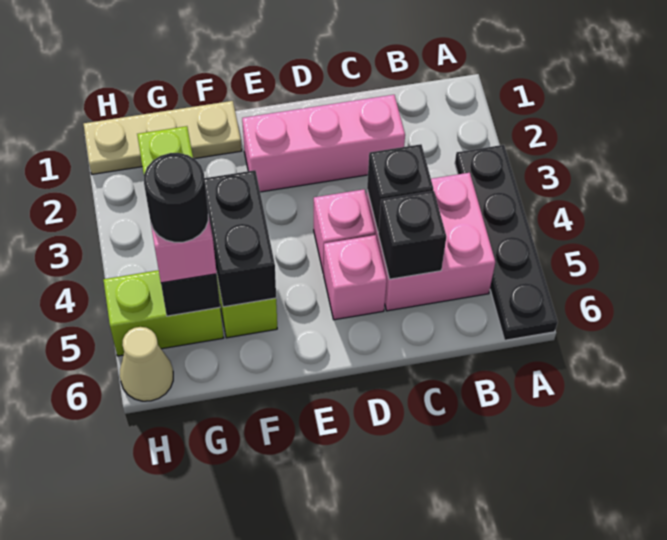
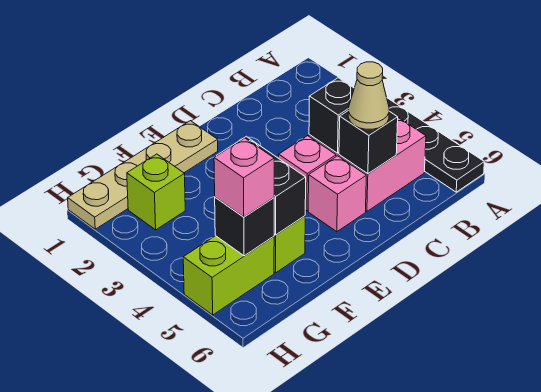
pink 1x3 brick [242,95,405,192] -> none
tan 1x3 plate [84,101,242,174] -> tan 1x4 plate [68,121,218,229]
black 1x1 round brick [144,153,208,242] -> none
tan 1x1 cone [120,327,173,401] -> tan 1x1 cone moved to [348,62,389,129]

